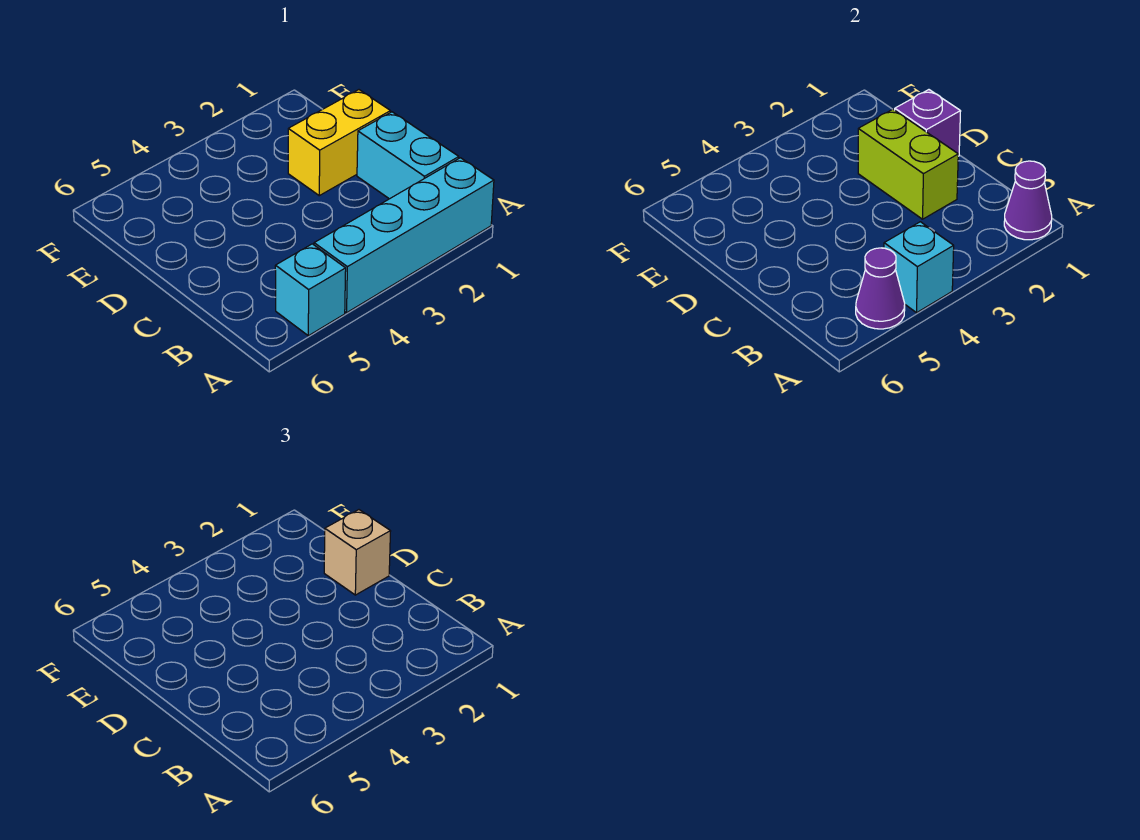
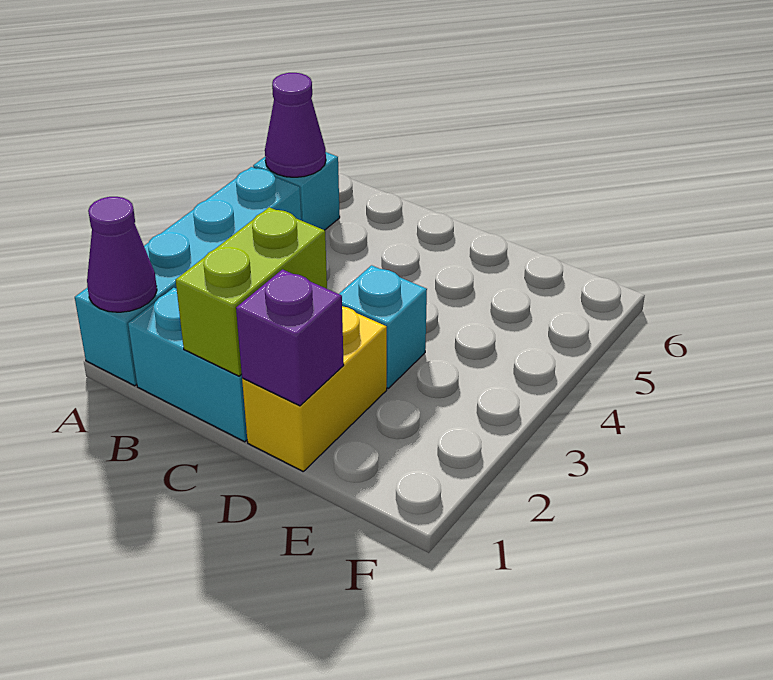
cyan 1x1 brick [884,222,954,313] -> cyan 1x1 brick moved to [339,265,427,388]
lime 1x2 brick [858,109,958,219] -> lime 1x2 brick turned to [176,207,327,376]
tan 1x1 brick [324,510,391,595] -> none

